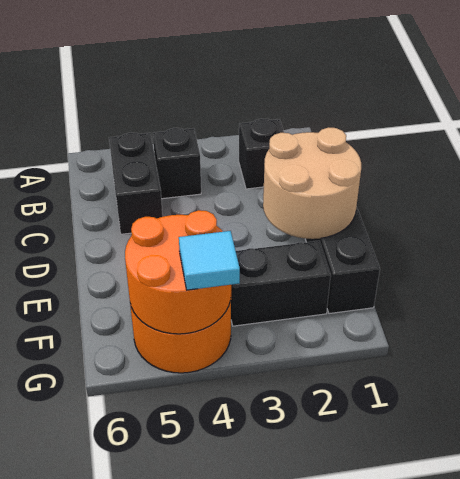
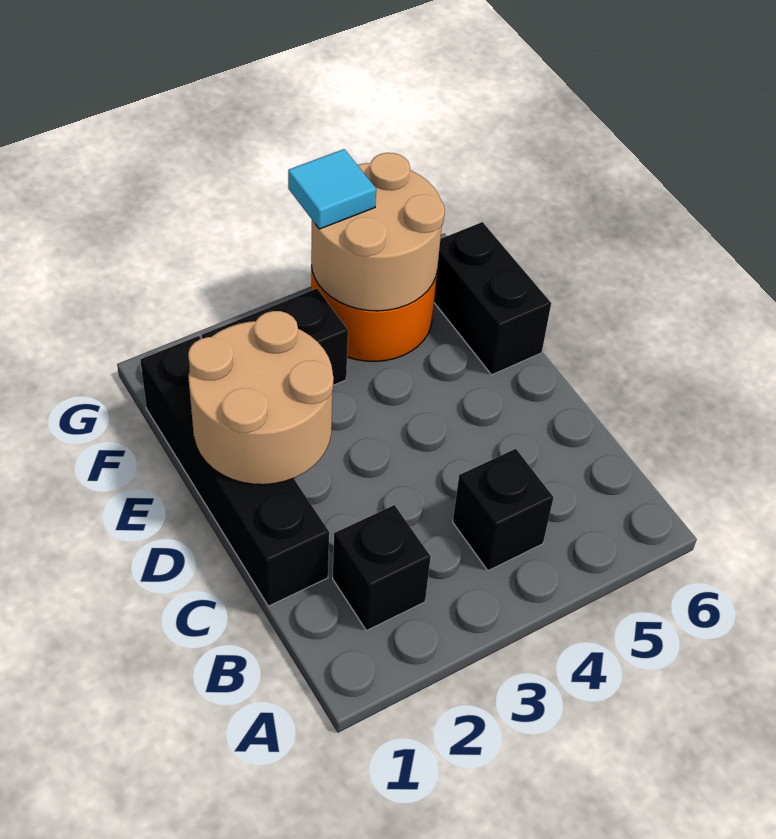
black 1x2 brick [109,133,163,234] -> black 1x2 brick moved to [434,222,551,375]
orange 2x2 round brick [125,210,231,334] -> tan 2x2 round brick [311,153,445,311]

